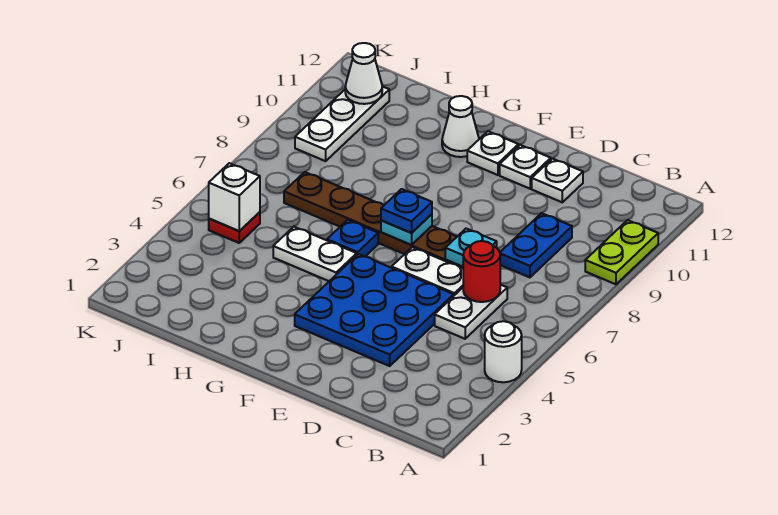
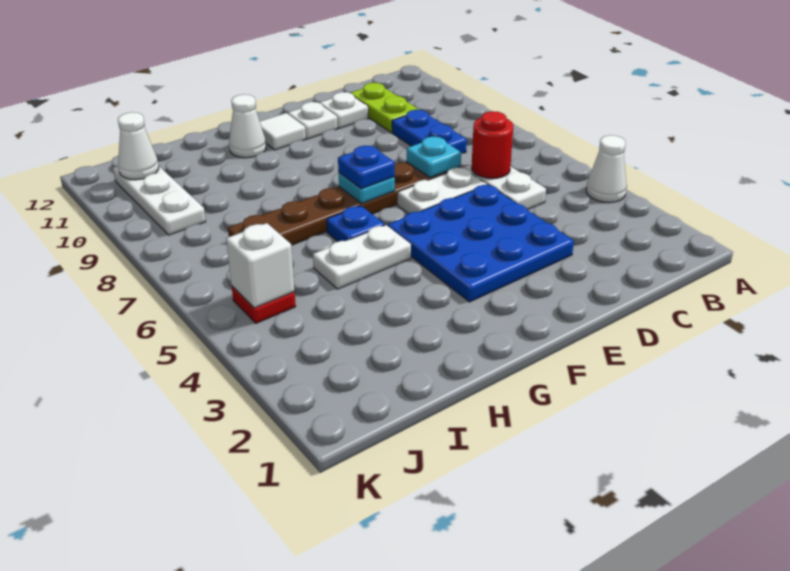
white 1x1 round brick [485,321,522,382] -> white 1x1 cone [586,135,627,203]
lime 1x2 plate [585,220,658,284] -> lime 1x2 plate moved to [351,83,419,132]
white 1x1 plate [467,131,519,175] -> white 1x1 tile [260,113,306,150]

